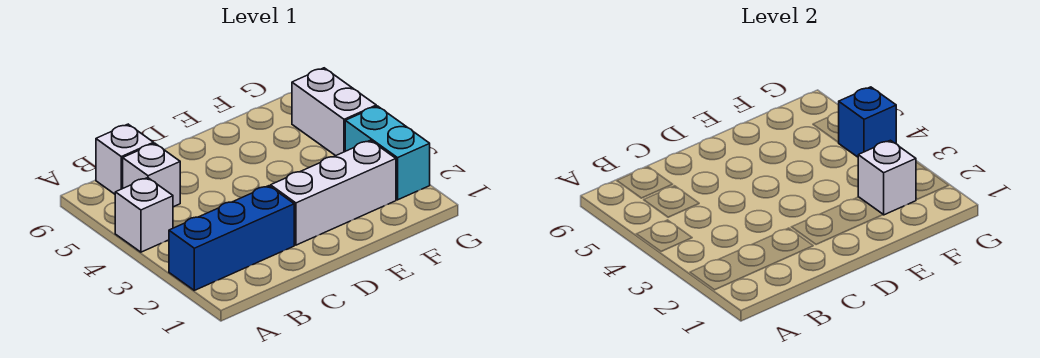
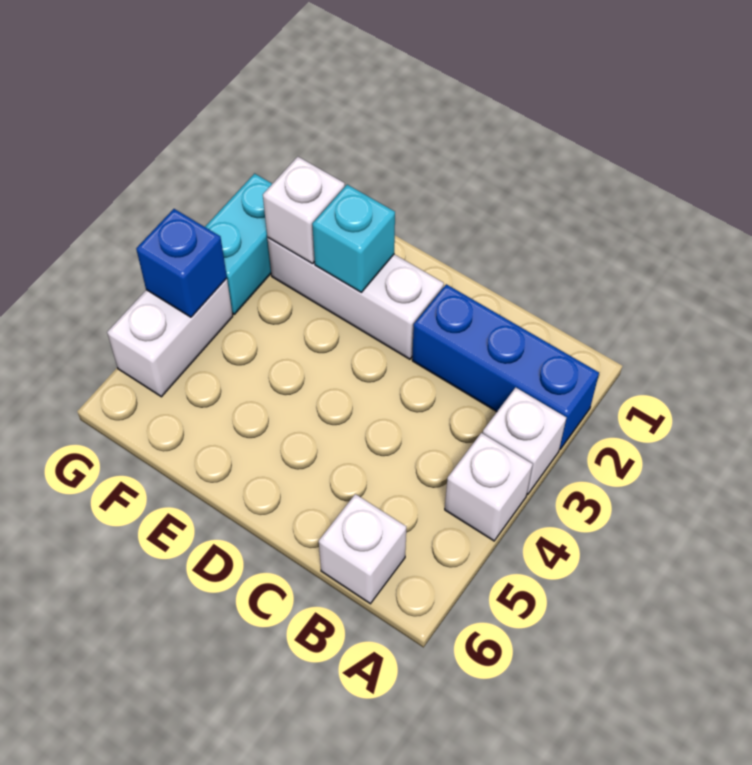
white 1x1 brick [123,143,180,207] -> white 1x1 brick moved to [483,387,566,495]
none -> cyan 1x1 brick [312,185,395,292]

